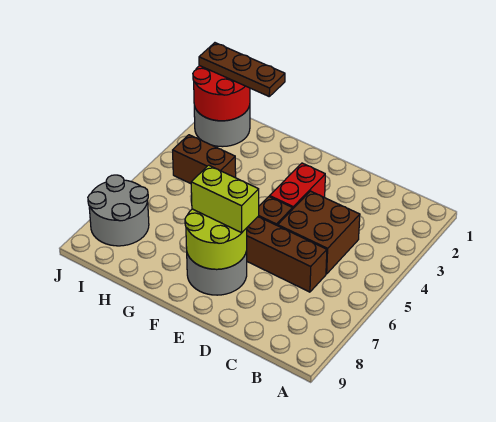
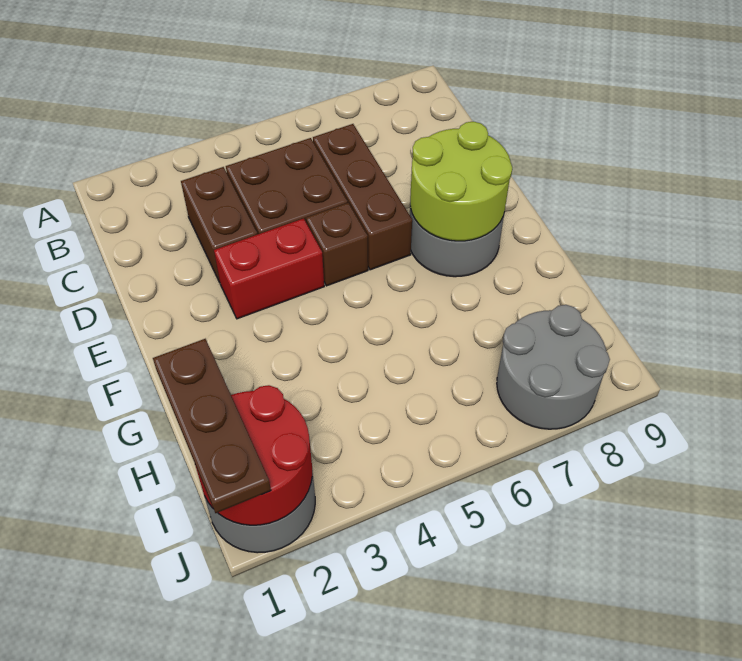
lime 1x2 brick [191,165,259,233] -> none
brown 1x2 brick [173,135,236,184] -> brown 1x2 brick moved to [181,167,257,282]

